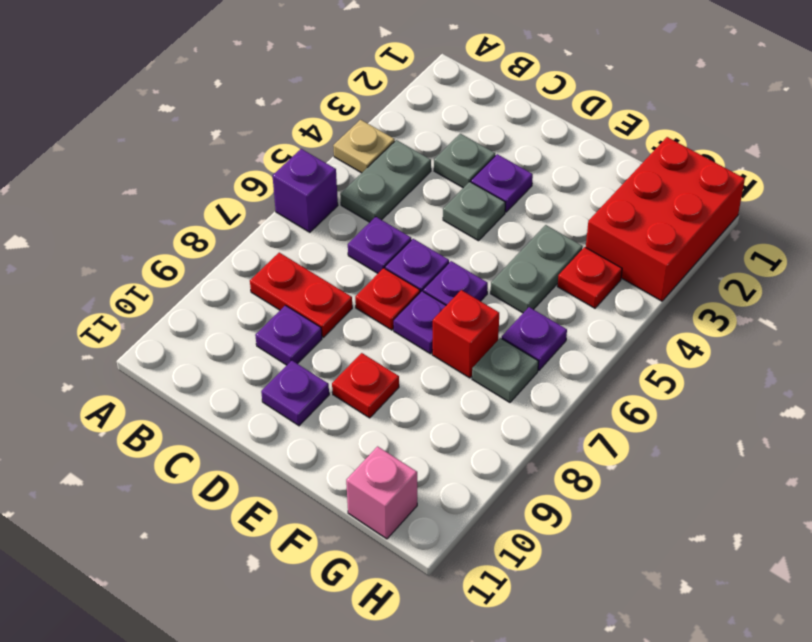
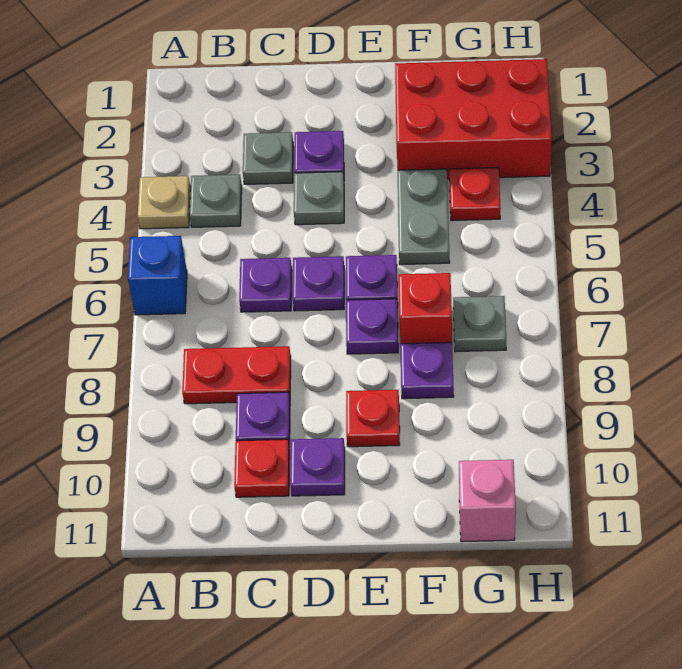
purple 1x1 brick [273,149,338,232] -> blue 1x1 brick [128,236,187,315]
grey 1x2 plate [340,140,431,222] -> grey 1x1 plate [190,175,242,227]
red 1x1 plate [355,268,420,330] -> red 1x1 plate moved to [234,439,290,497]
red 2x3 brick [586,137,745,301] -> red 2x3 brick turned to [395,59,552,179]
purple 1x1 plate [502,307,567,370] -> purple 1x1 plate moved to [400,342,454,399]

